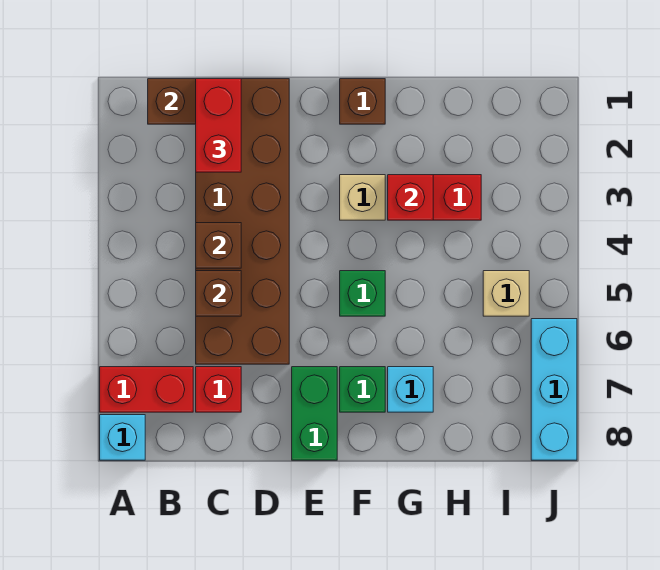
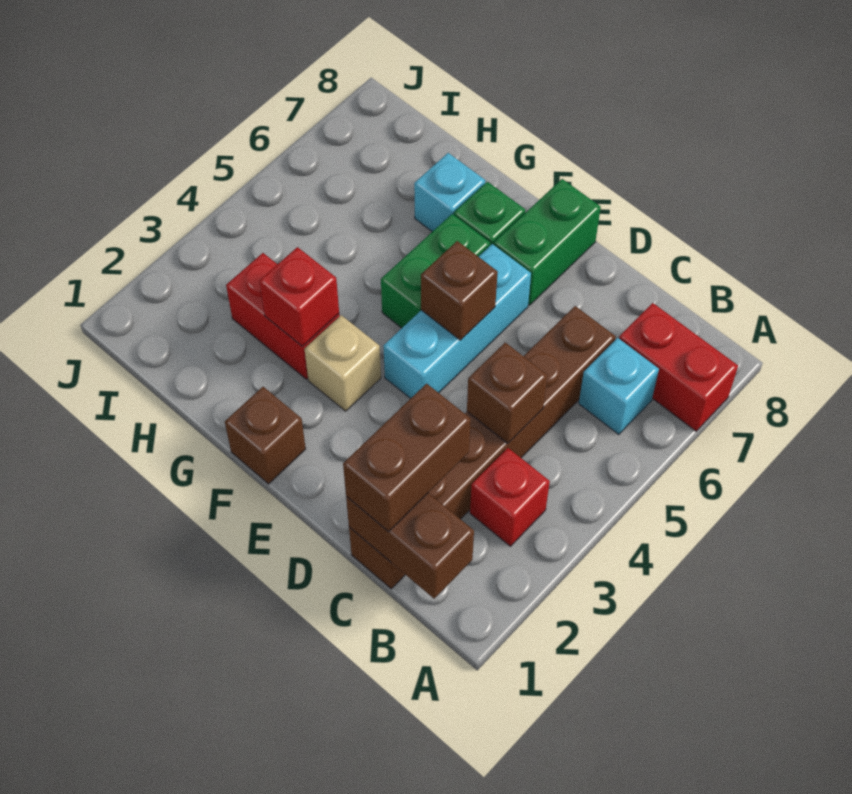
cyan 1x1 brick [100,415,145,460] -> cyan 1x1 brick moved to [579,338,659,435]
brown 2x6 brick [196,79,289,364] -> brown 1x6 brick [349,306,616,589]
red 1x2 brick [196,79,241,172] -> brown 1x2 brick [343,384,471,532]
brown 1x1 brick [196,271,241,316] -> brown 1x1 brick moved to [421,241,498,340]
red 1x1 brick [196,367,241,412] -> red 1x1 brick moved to [470,448,550,546]
green 1x1 brick [340,271,385,316] -> green 1x2 brick [381,214,490,328]
tan 1x1 brick [483,271,529,316] -> none
cyan 1x3 brick [531,319,577,460] -> cyan 1x3 brick moved to [383,244,531,399]

